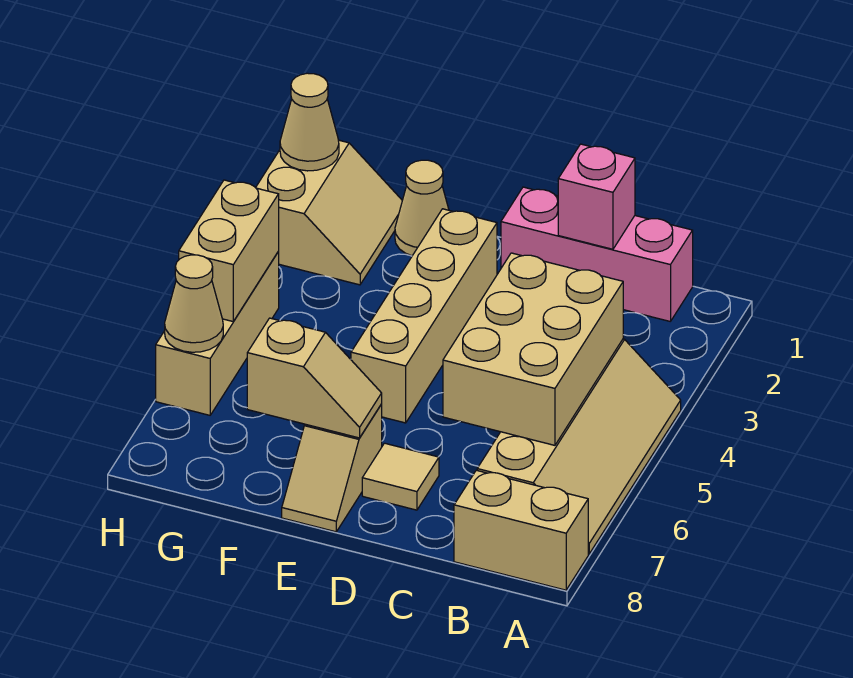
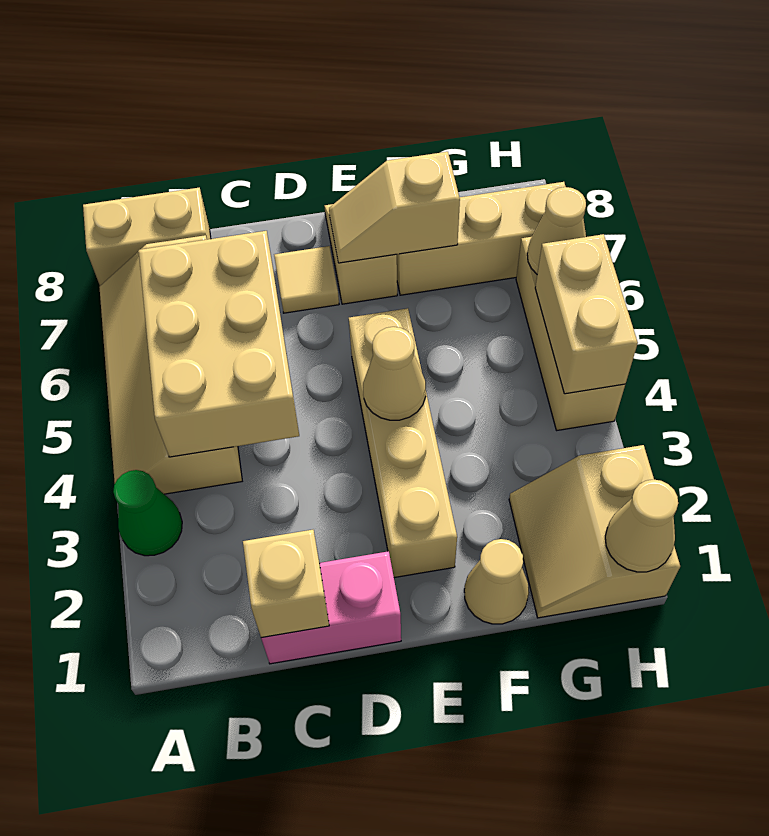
none -> green 1x1 cone [113,470,182,556]
pink 1x3 brick [501,187,693,321] -> pink 1x2 brick [261,551,401,664]
pink 1x1 brick [558,144,635,249] -> tan 1x1 brick [243,530,329,638]
none -> tan 1x1 cone [363,327,426,420]
none -> tan 1x3 brick [397,182,566,295]

